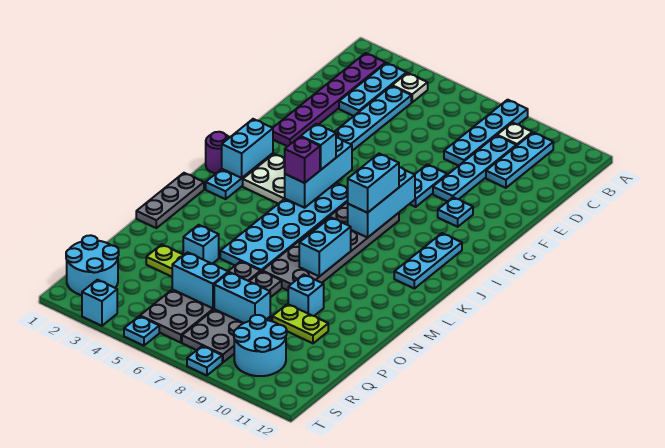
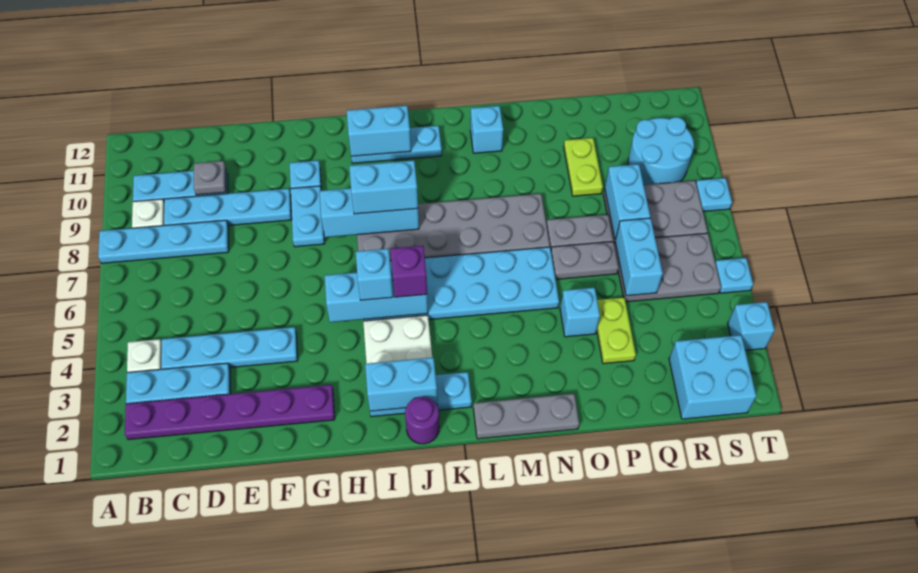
none -> grey 1x1 plate [194,161,226,195]
cyan 1x2 plate [410,164,447,207] -> cyan 1x2 plate turned to [291,186,324,247]
cyan 1x2 brick [299,217,351,277] -> cyan 1x2 brick moved to [347,106,411,156]
cyan 1x1 brick [288,274,324,316] -> cyan 1x1 brick moved to [470,106,503,153]
cyan 2x2 round brick [66,235,119,295] -> cyan 2x2 brick [669,335,756,419]

